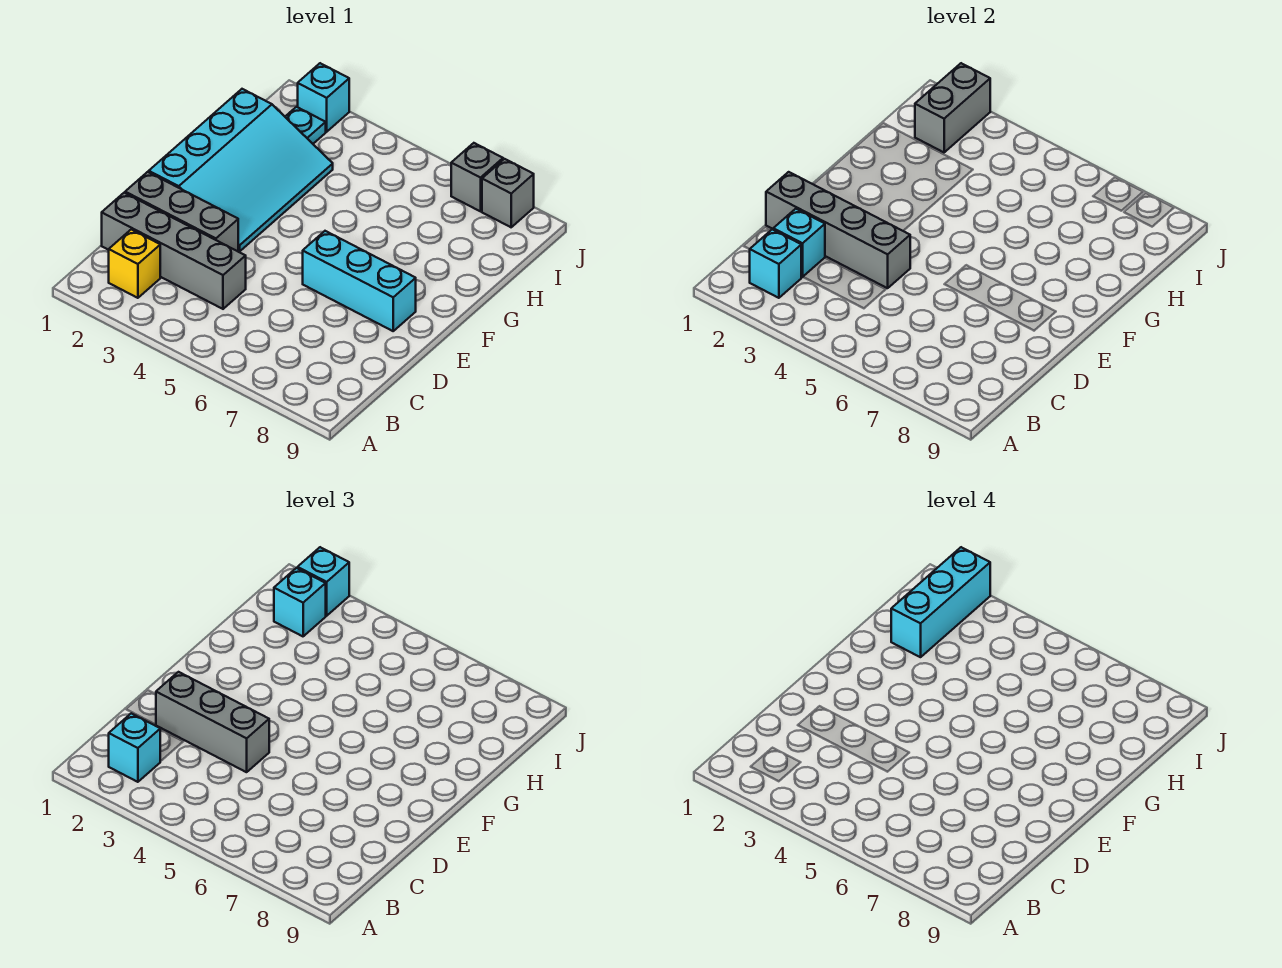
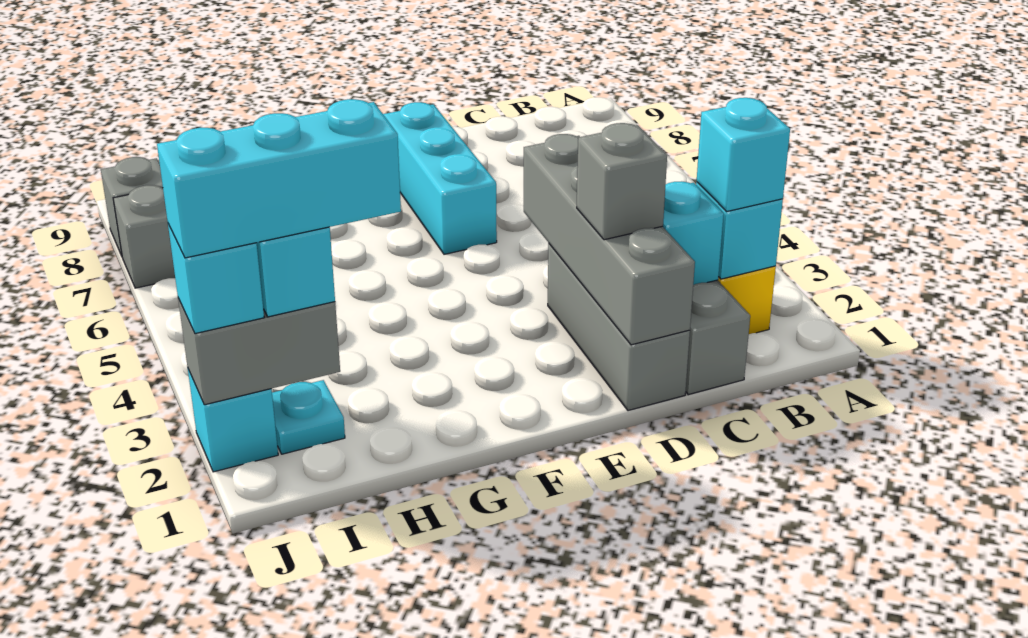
grey 1x3 brick [156,672,269,772] -> grey 1x1 brick [577,123,667,240]
cyan 3x4 slope [149,89,333,252] -> none

